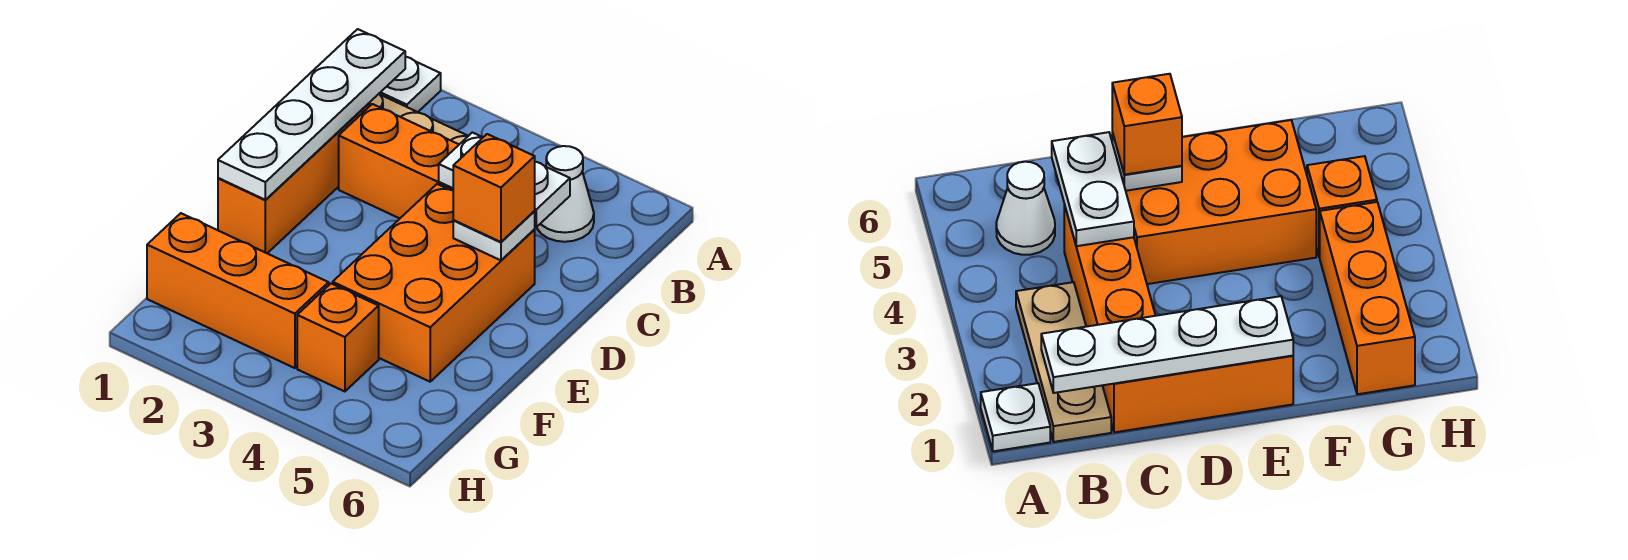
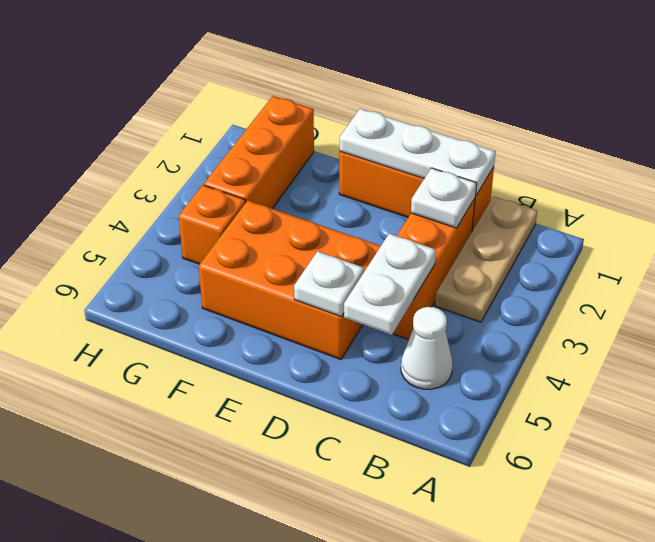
white 1x1 plate [379,57,441,112] -> white 1x1 plate moved to [411,168,477,228]
white 1x4 plate [218,29,405,200] -> white 1x3 plate [340,109,496,195]
orange 1x1 brick [453,134,535,242] -> none

